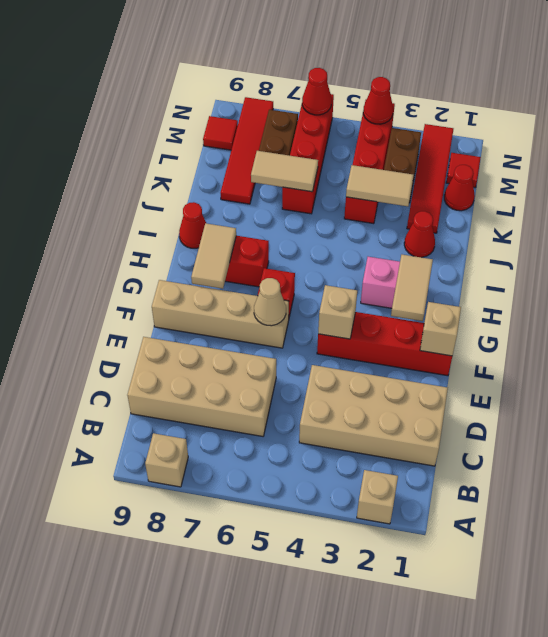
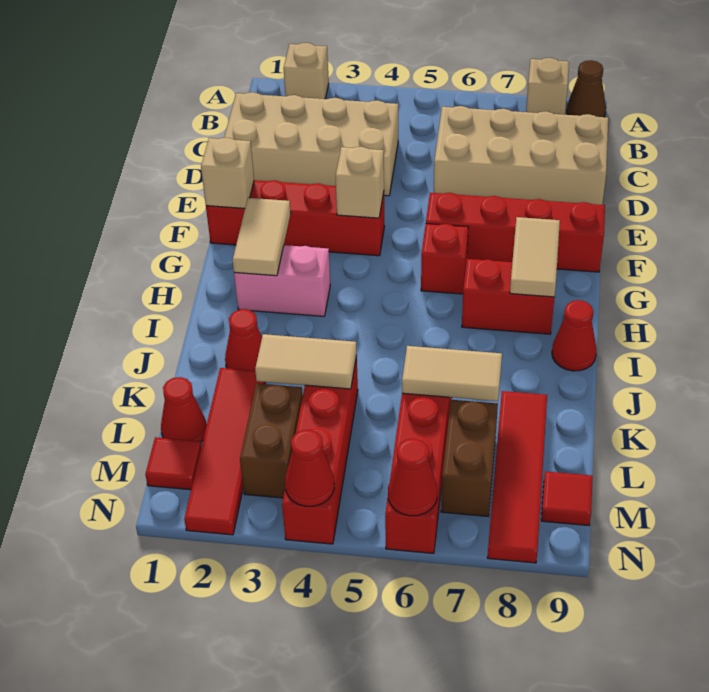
none -> brown 1x1 cone [567,60,606,117]
tan 1x4 brick [152,280,289,348] -> red 1x4 brick [426,193,605,272]
tan 1x1 cone [254,278,286,326] -> none

